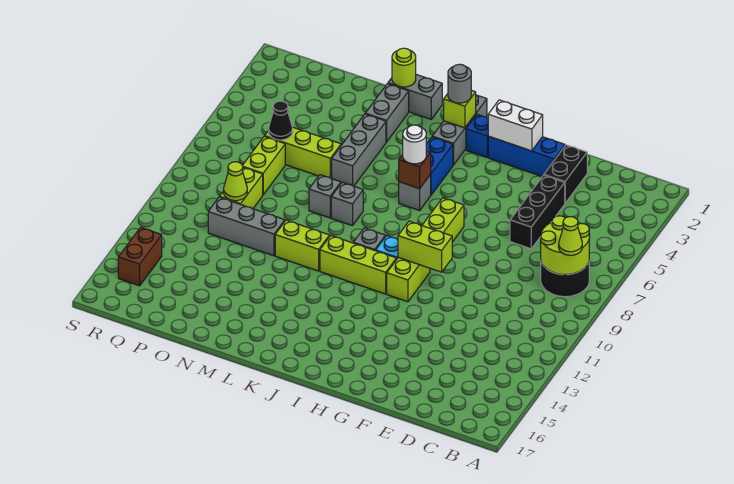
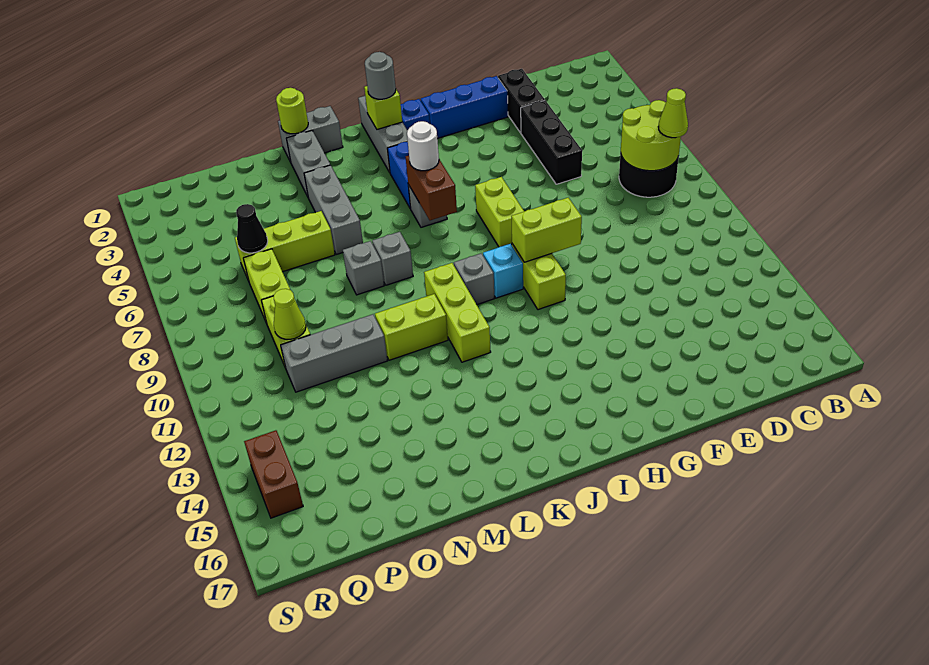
white 1x2 brick [488,100,543,151] -> none
lime 1x3 brick [320,236,396,294] -> lime 1x3 brick turned to [424,263,491,362]
brown 1x1 brick [399,151,431,189] -> brown 1x2 brick [406,156,457,220]

